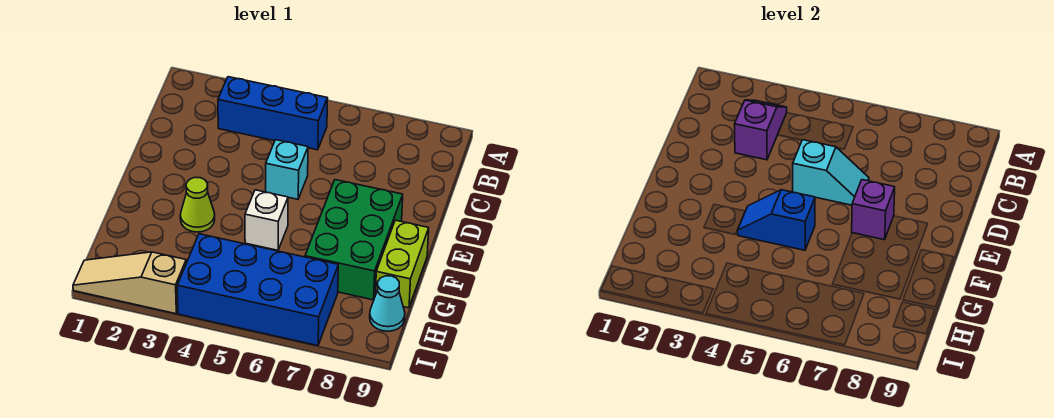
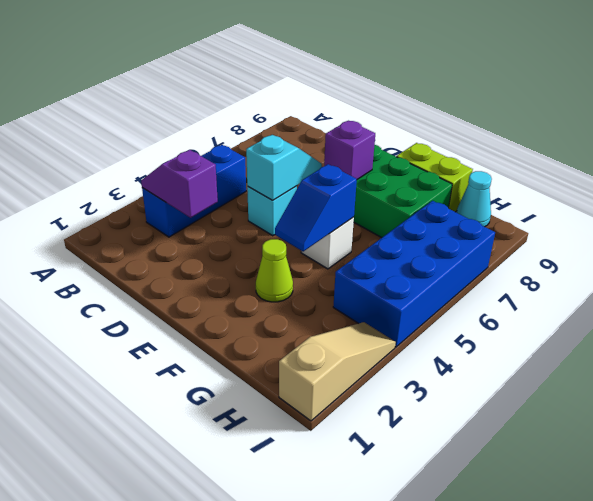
tan 1x3 slope [73,252,186,314] -> tan 1x3 slope turned to [279,322,396,421]

